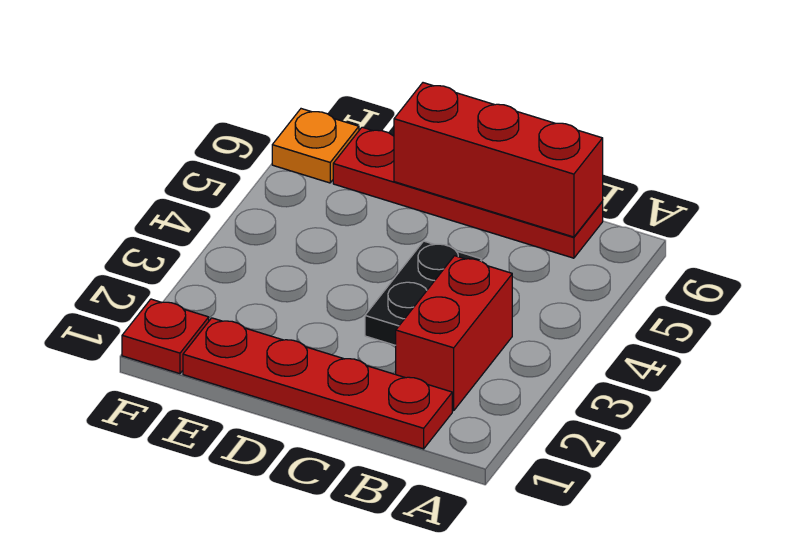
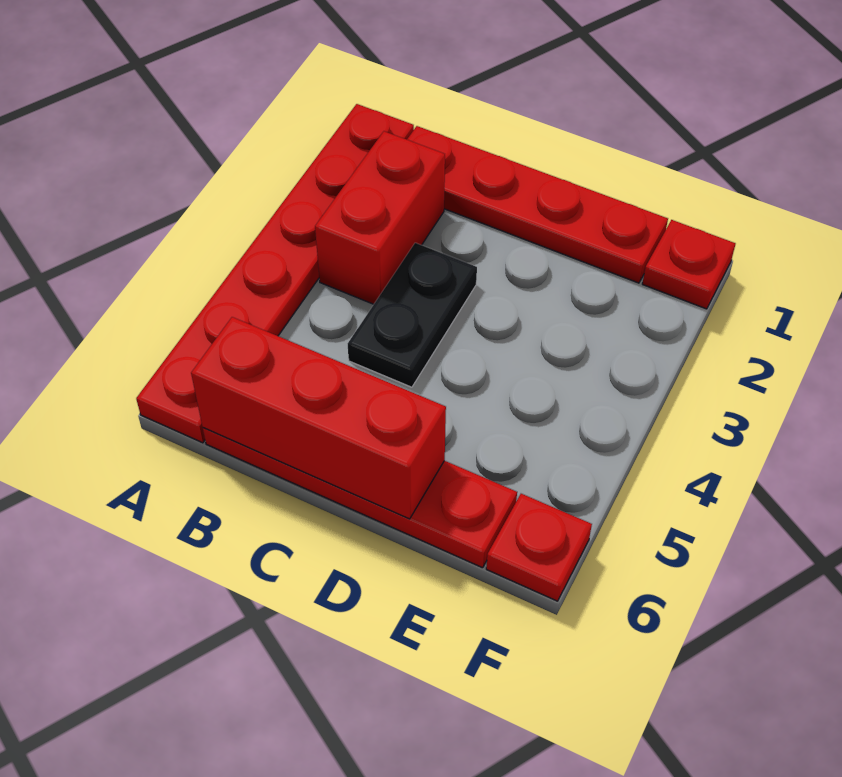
none -> red 1x6 plate [136,104,414,443]
orange 1x1 plate [272,109,359,183] -> red 1x1 plate [486,494,592,601]

